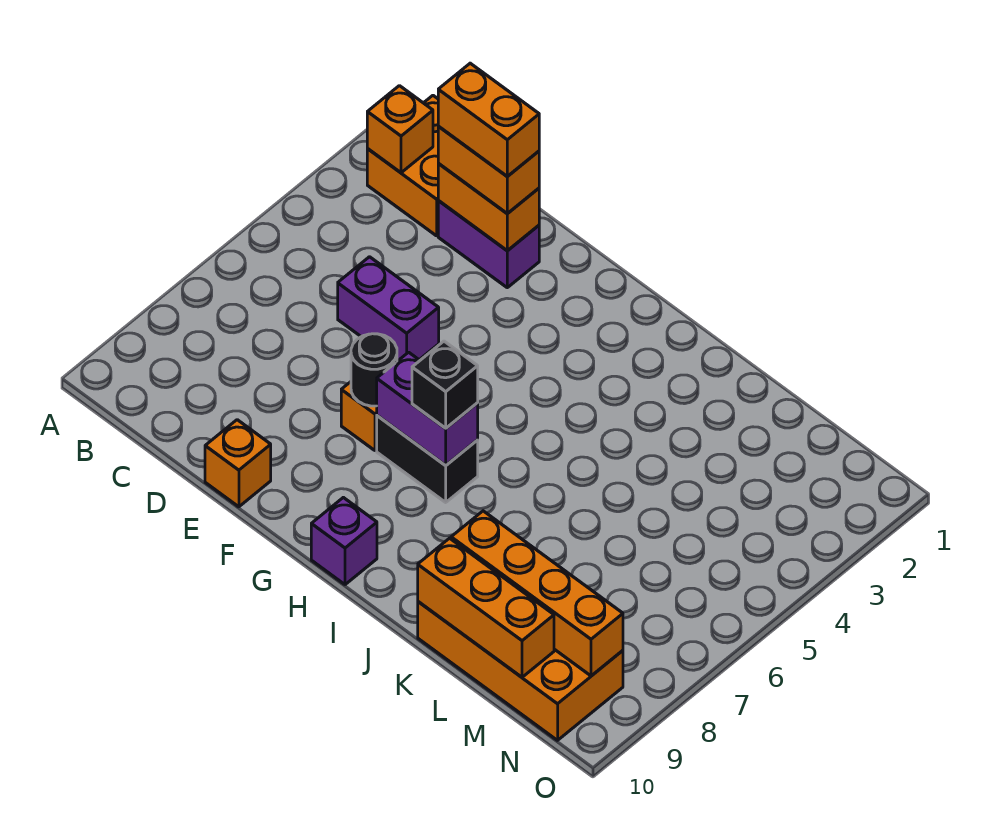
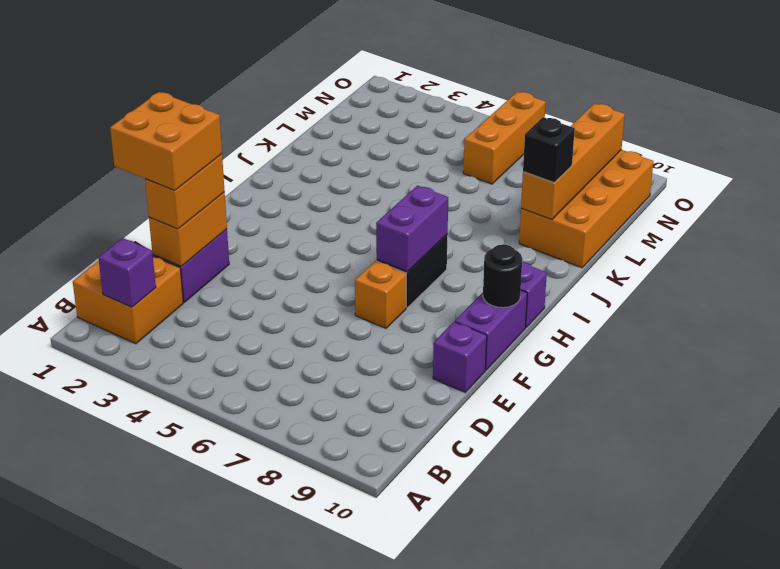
orange 1x1 brick [367,86,433,173] -> purple 1x1 brick [98,238,156,307]
orange 1x2 brick [438,63,539,176] -> orange 2x2 brick [110,92,222,190]
purple 1x2 brick [338,257,439,361] -> purple 1x2 brick moved to [455,290,527,370]
orange 1x1 brick [205,420,271,507] -> purple 1x1 brick [433,322,487,392]
black 1x1 round brick [351,334,397,406] -> black 1x1 round brick moved to [483,244,522,308]
black 1x1 brick [412,341,478,428] -> black 1x1 brick moved to [523,117,575,183]
orange 1x3 brick [418,538,554,677] -> orange 1x3 brick moved to [463,92,546,184]

